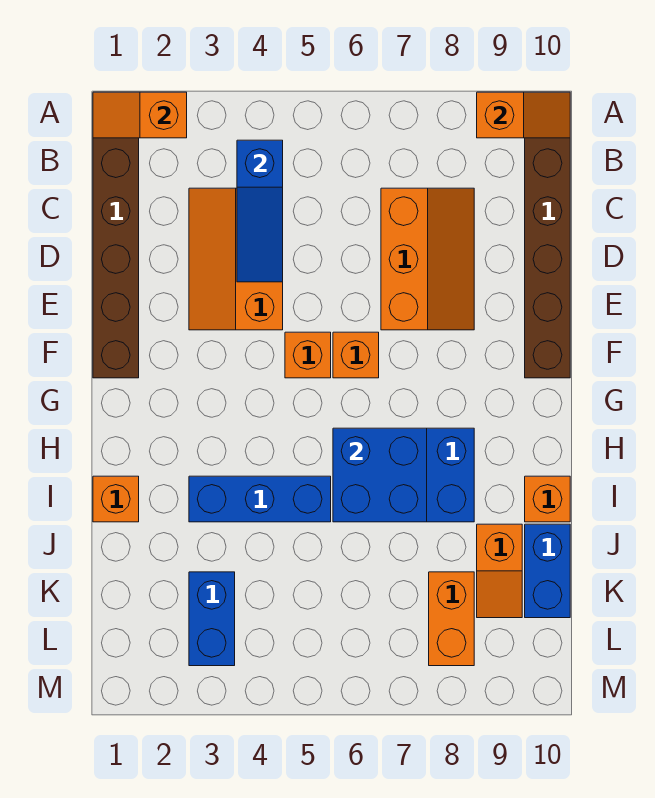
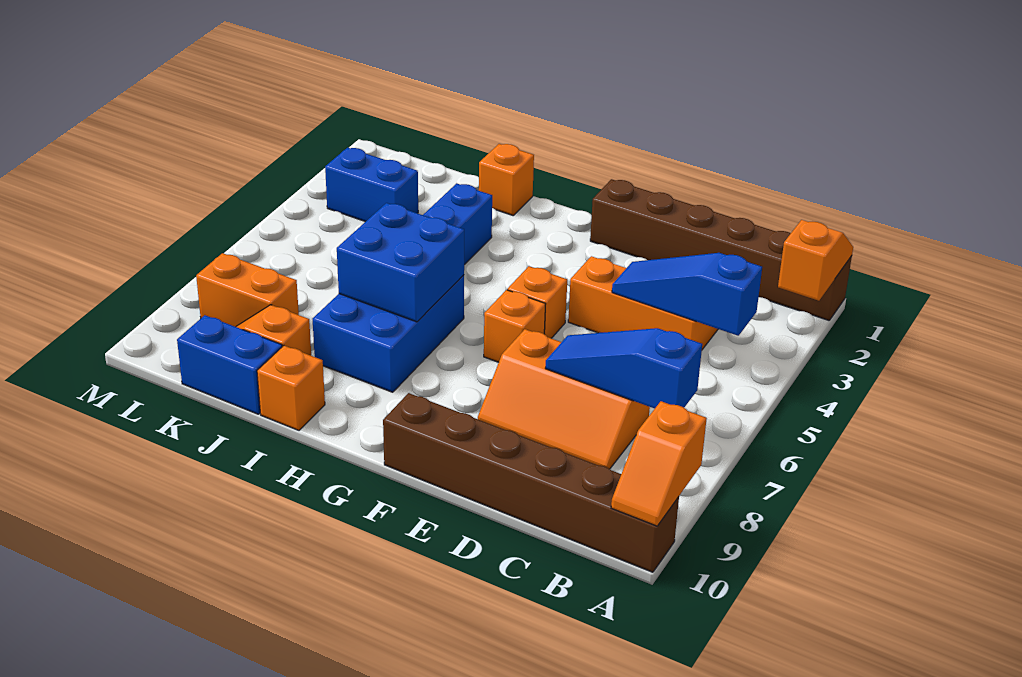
none -> blue 1x3 slope [545,328,702,409]

